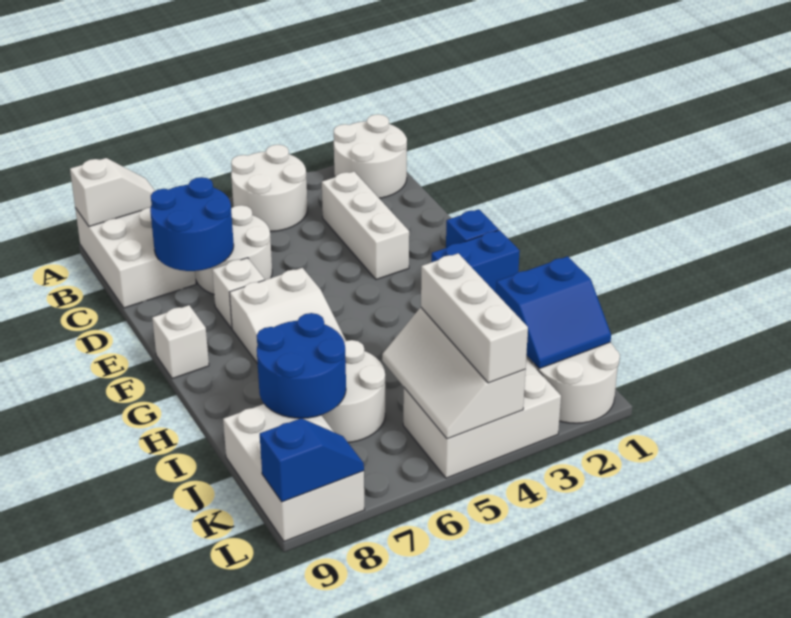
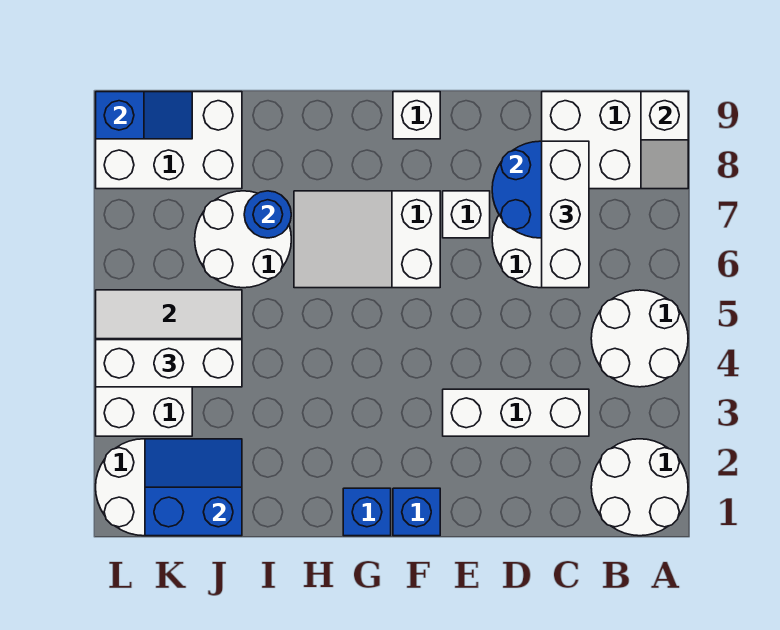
none -> white 1x3 brick [542,141,589,288]
blue 1x2 brick [431,230,520,293] -> blue 1x1 brick [343,488,391,536]
blue 2x2 round brick [257,313,346,418] -> blue 1x1 round brick [244,191,291,238]
blue 2x2 slope [496,256,611,369] -> blue 2x2 slope turned to [145,439,242,536]
blue 1x2 slope [260,418,364,502] -> blue 1x2 slope turned to [96,92,192,139]

